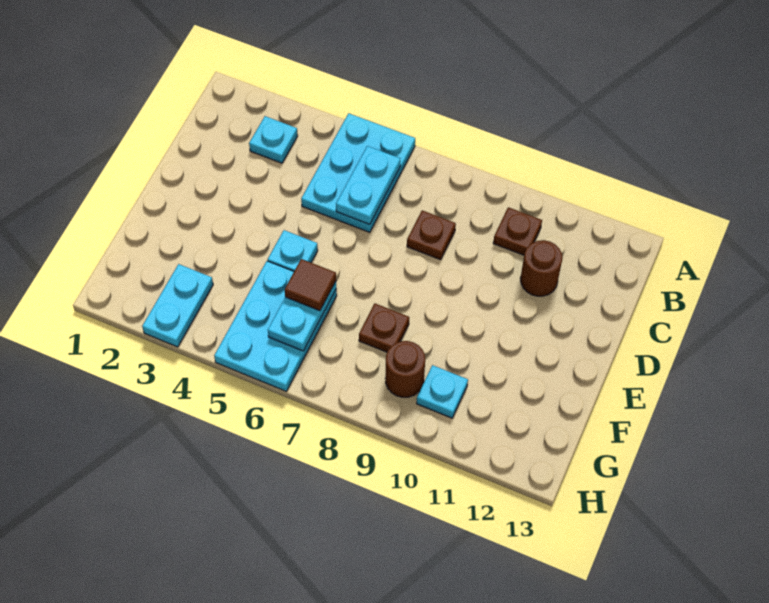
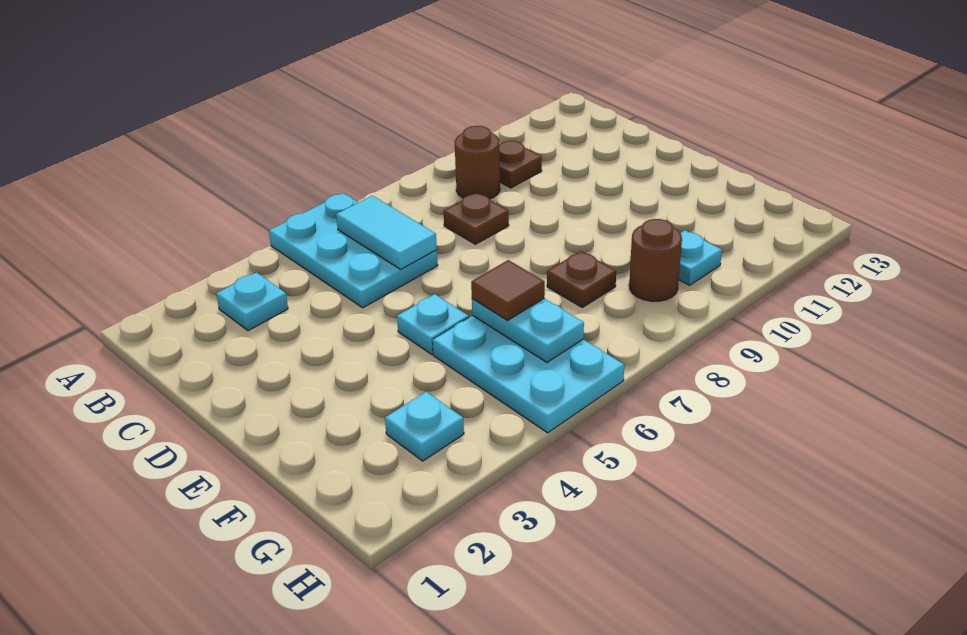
cyan 1x2 plate [336,146,400,224] -> cyan 1x2 tile [336,196,437,269]
brown 1x1 round brick [521,240,562,296] -> brown 1x1 round brick moved to [455,126,500,199]
cyan 1x2 plate [142,264,213,347] -> cyan 1x1 plate [385,392,464,461]

